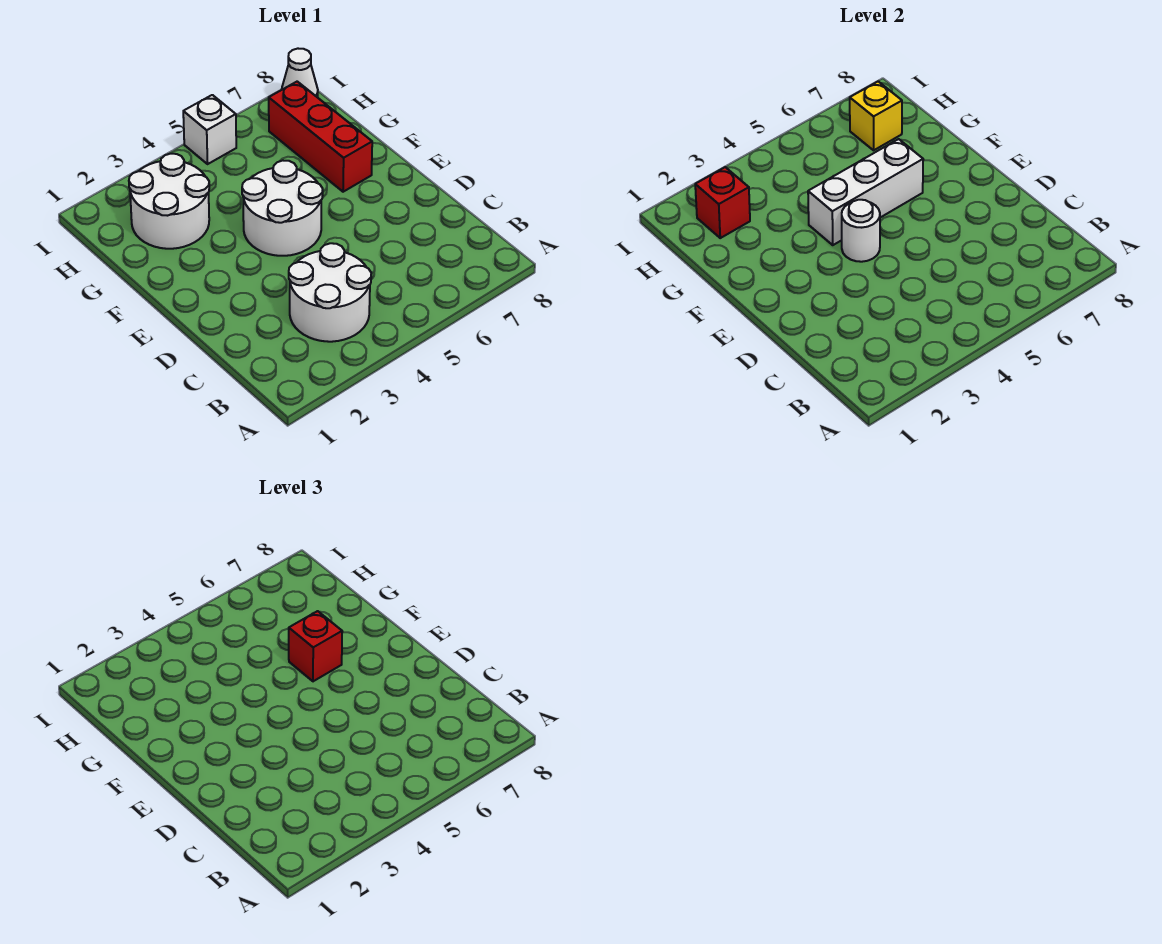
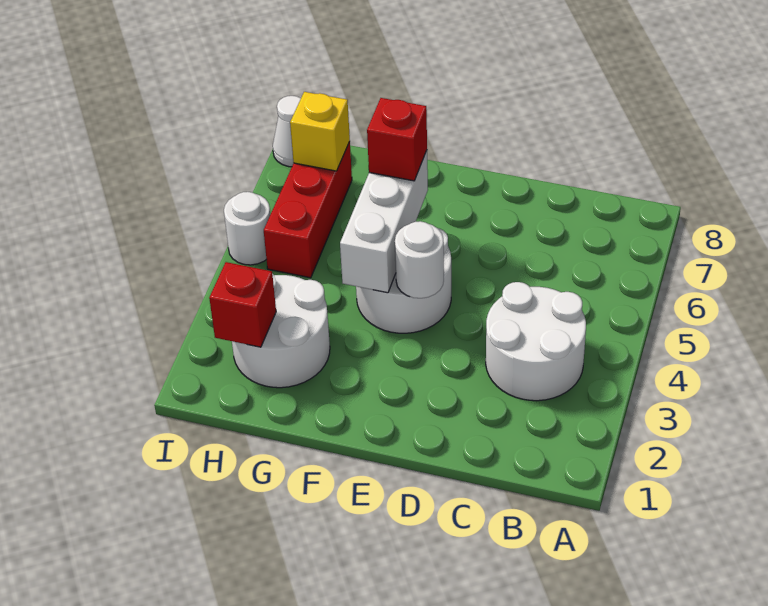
red 1x3 brick [269,82,372,192] -> red 1x3 brick turned to [264,141,352,278]
white 1x1 brick [183,95,236,164] -> white 1x1 round brick [224,192,270,265]

